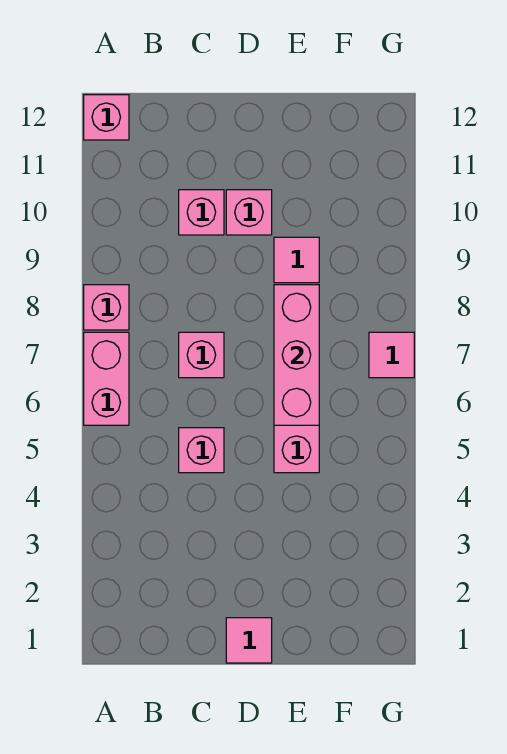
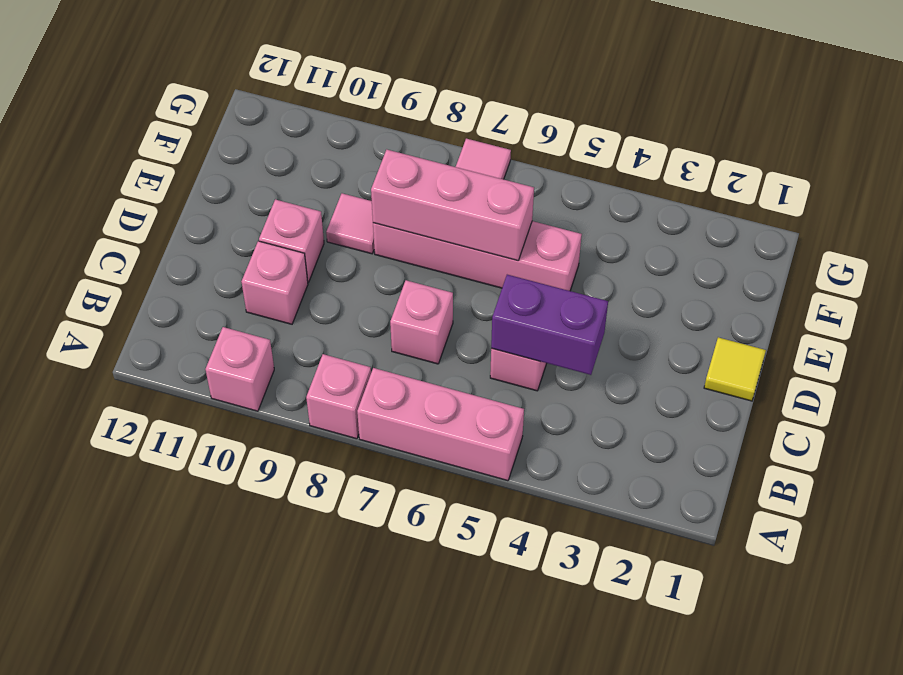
pink 1x2 brick [84,332,129,425] -> pink 1x3 brick [357,368,524,481]
pink 1x1 brick [84,95,129,140] -> pink 1x1 brick moved to [205,327,274,411]
none -> purple 1x2 brick [491,275,608,375]
pink 1x1 tile [226,618,272,663] -> yellow 1x1 tile [704,337,766,401]

